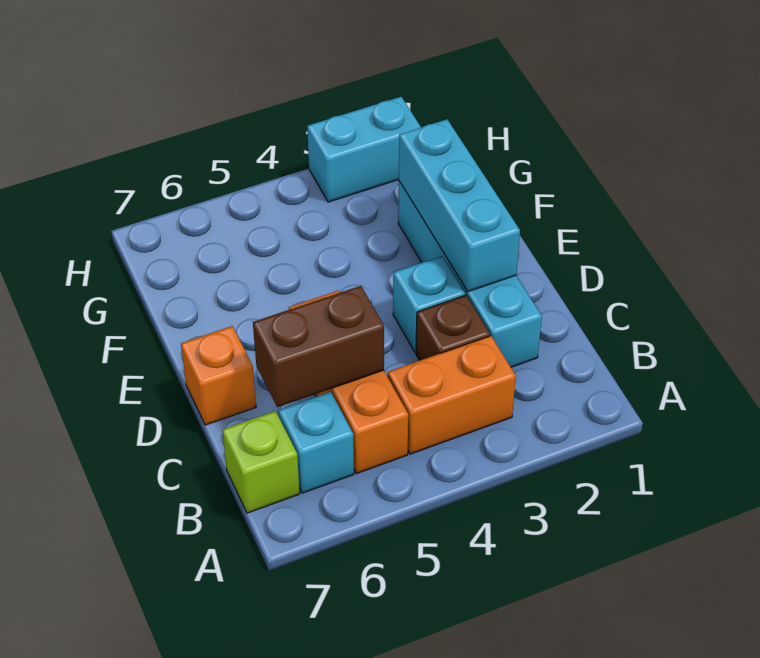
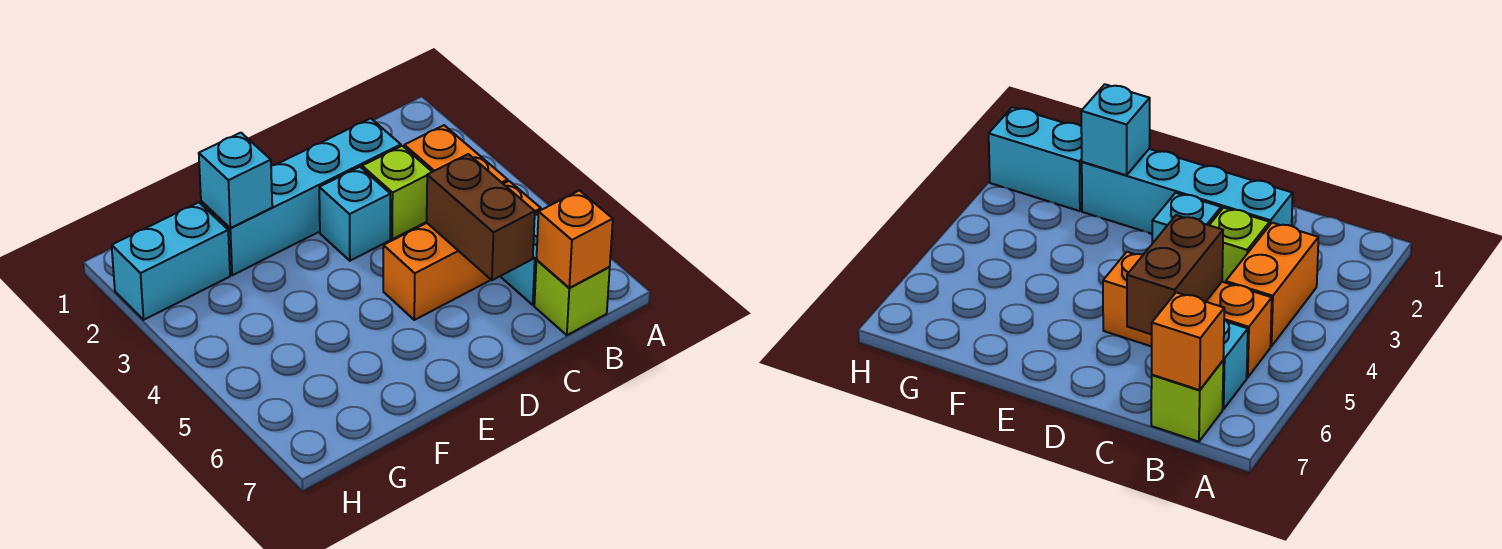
brown 1x1 brick [416,295,490,360] -> lime 1x1 brick [362,146,432,239]
cyan 1x3 brick [399,119,520,292] -> cyan 1x1 brick [199,133,272,228]
orange 1x1 brick [181,326,256,425] -> orange 1x1 brick moved to [536,190,613,288]
cyan 1x2 brick [307,97,421,202] -> cyan 1x2 brick turned to [112,202,230,320]

